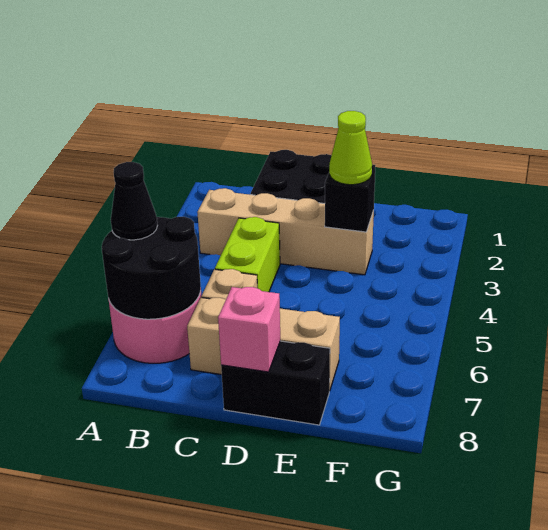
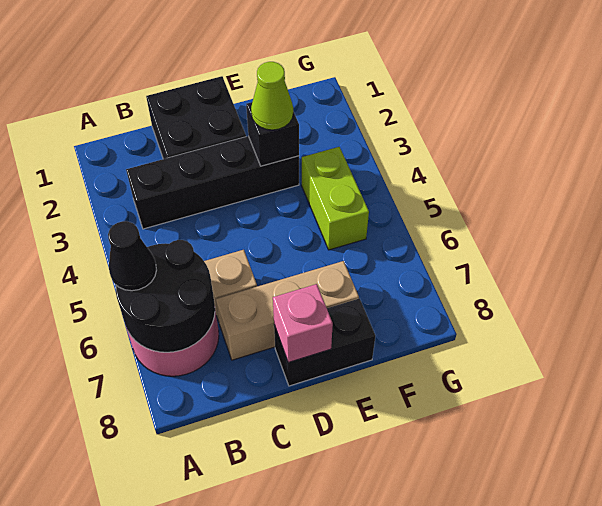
tan 1x4 brick [197,188,374,275] -> black 1x4 brick [126,136,299,229]
lime 1x2 brick [215,217,280,292] -> lime 1x2 brick moved to [302,147,369,250]

